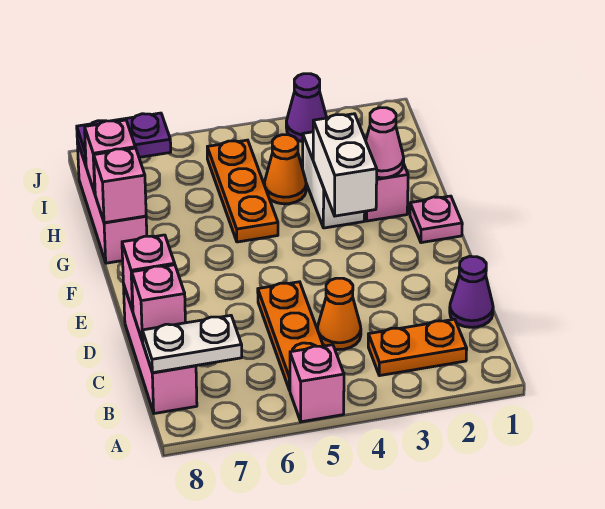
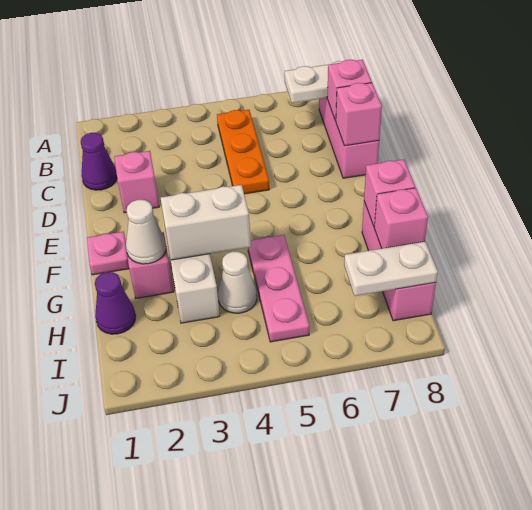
pink 1x1 brick [290,345,344,422] -> pink 1x1 brick moved to [114,151,159,213]
orange 1x2 plate [368,319,467,376] -> none
orange 1x1 cone [317,278,361,350] -> none
white 1x2 brick [313,114,377,216] -> white 1x2 brick turned to [161,185,251,260]
pink 1x1 cone [366,108,404,178] -> white 1x1 cone [126,200,166,264]
orange 1x3 plate [207,140,278,242] -> pink 1x3 plate [248,235,310,342]
orange 1x1 cone [264,135,306,204] -> white 1x1 cone [218,252,257,313]
purple 1x2 plate [77,113,171,165] -> white 1x2 plate [344,241,438,296]
purple 1x1 cone [286,74,327,141] -> purple 1x1 cone moved to [95,272,136,334]

